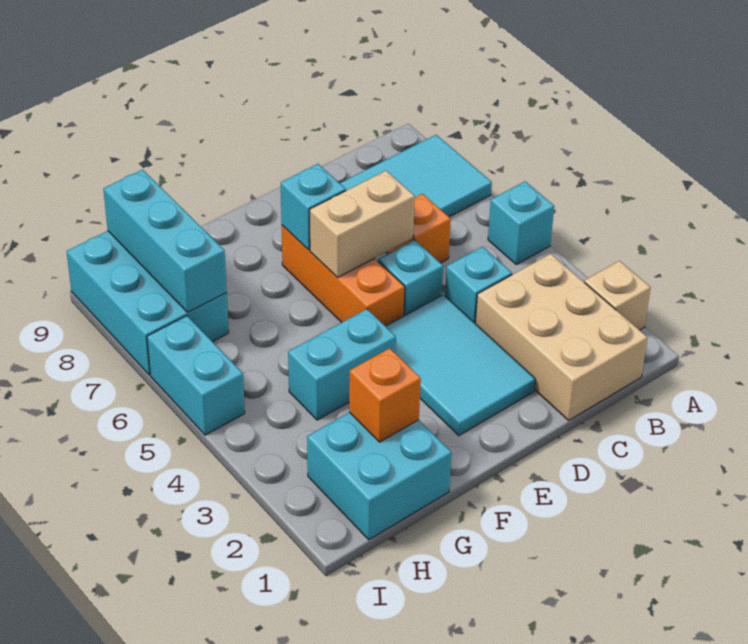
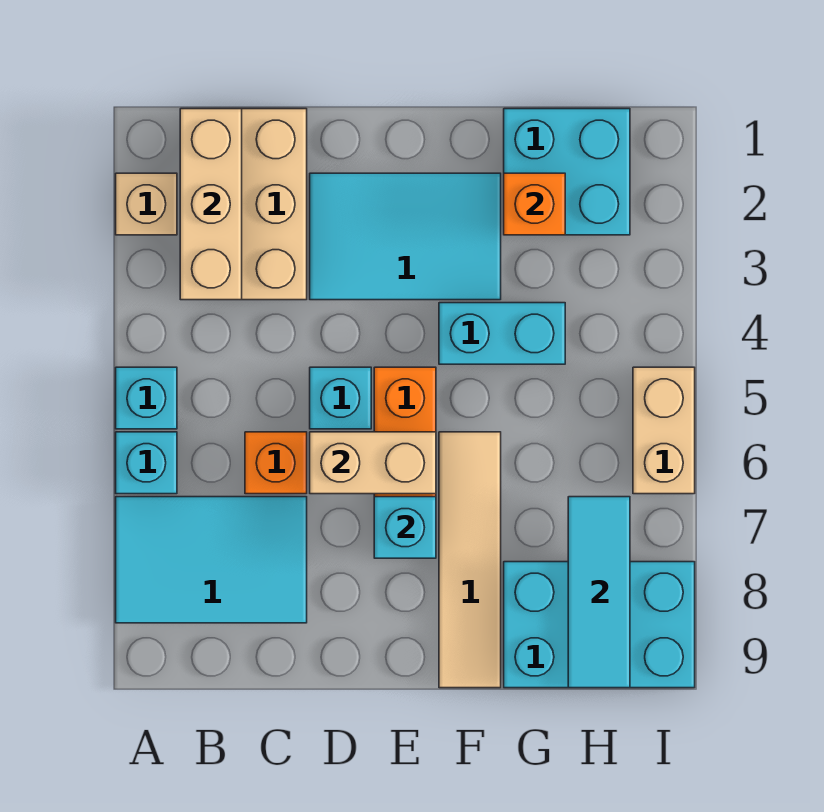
none -> tan 1x3 brick [180,109,242,300]
cyan 1x1 brick [445,247,512,323] -> cyan 1x1 brick moved to [116,432,177,494]
cyan 2x3 tile [386,295,535,436] -> cyan 2x3 tile turned to [310,173,501,300]
none -> tan 1x4 tile [439,432,501,688]
cyan 2x3 brick [67,231,229,375] -> cyan 2x3 brick turned to [504,562,695,688]
cyan 1x3 brick [103,170,227,312] -> cyan 1x3 tile [568,497,630,688]
cyan 1x2 brick [147,316,245,435] -> tan 1x2 brick [633,367,695,494]

